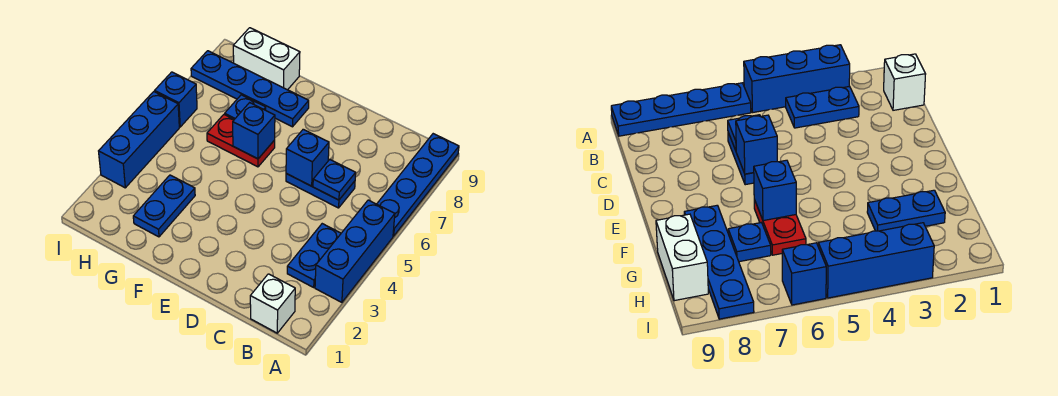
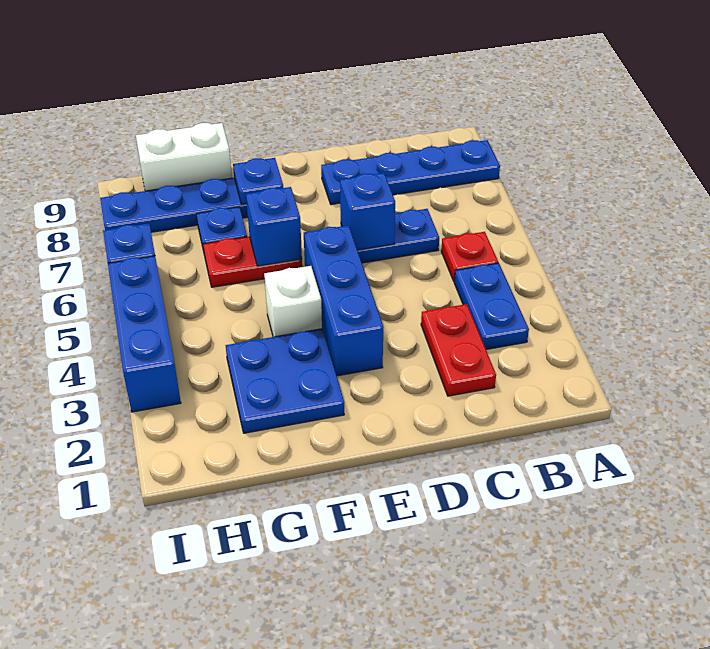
blue 1x3 brick [315,200,395,302] -> blue 1x3 brick moved to [304,225,384,376]
blue 1x4 plate [377,134,459,236] -> blue 1x4 plate turned to [321,140,500,205]
white 1x1 brick [250,274,295,333] -> white 1x1 brick moved to [264,266,322,337]
none -> red 1x1 plate [441,232,498,281]
none -> red 1x2 plate [421,304,496,396]
blue 1x1 plate [313,160,356,200] -> blue 1x1 plate moved to [233,158,283,204]
blue 1x2 plate [133,175,195,237] -> blue 2x2 plate [226,329,344,433]

